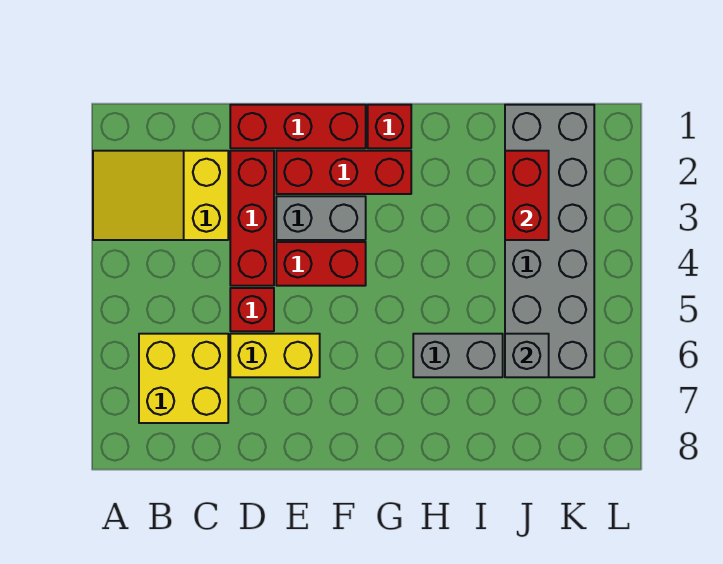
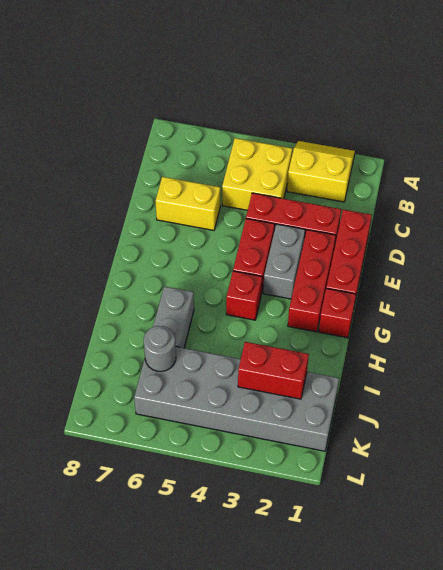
yellow 2x3 slope [93,151,228,240] -> yellow 2x2 slope [287,141,355,202]
yellow 2x2 brick [139,334,228,423] -> yellow 2x2 brick moved to [222,138,292,210]
red 1x1 brick [230,288,274,331] -> red 1x1 brick moved to [226,271,262,320]
yellow 1x2 brick [230,334,320,377] -> yellow 1x2 brick turned to [155,177,220,230]
grey 1x1 brick [505,334,549,377] -> grey 1x1 round brick [144,326,176,371]

